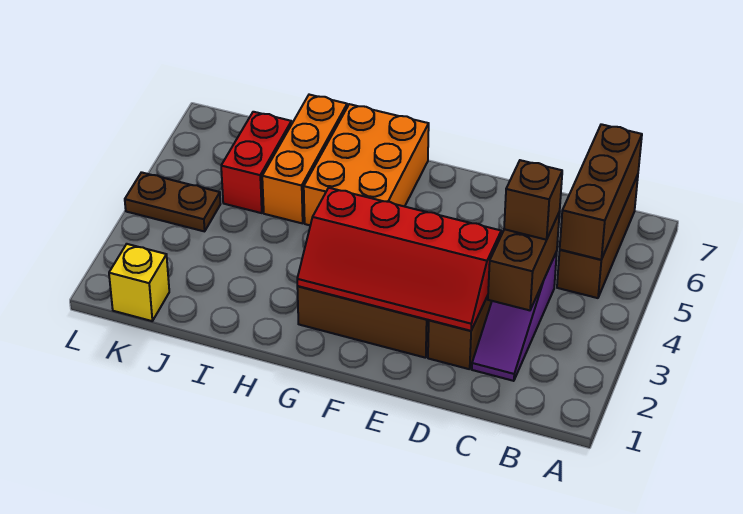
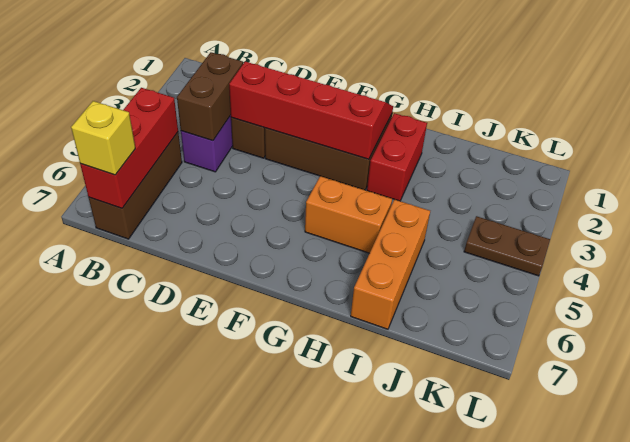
brown 1x3 brick [560,124,642,260] -> red 1x3 brick [80,88,178,208]
brown 1x1 brick [504,160,562,240] -> none
orange 2x3 brick [304,104,429,225] -> orange 1x2 brick [305,176,392,253]
red 1x2 brick [221,112,292,213] -> red 1x2 brick moved to [367,113,427,201]
yellow 1x1 brick [109,244,169,321] -> yellow 1x1 brick moved to [71,101,135,175]

